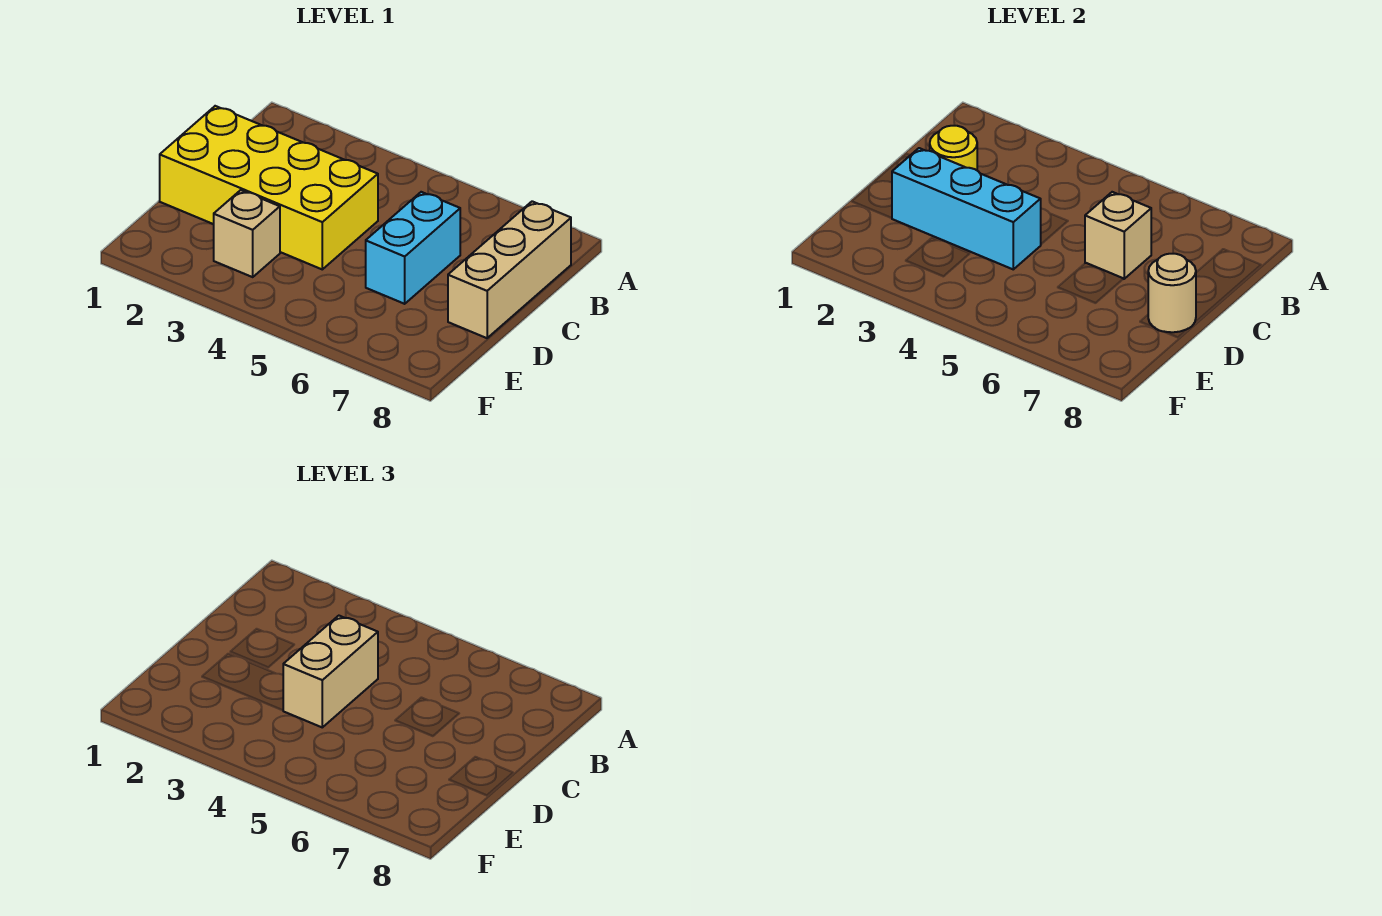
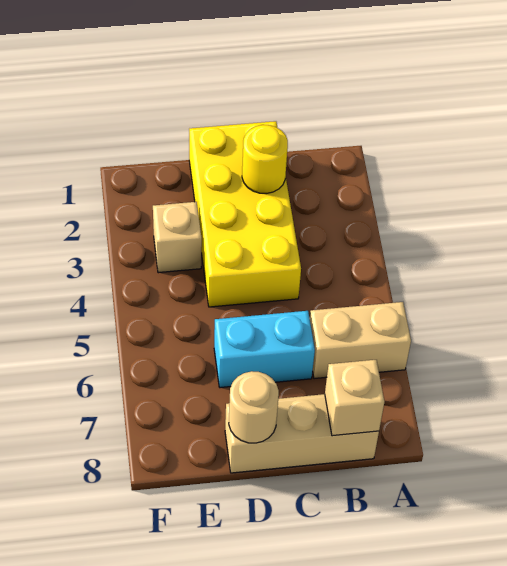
tan 1x2 brick [283,616,378,727] -> tan 1x2 brick moved to [310,302,411,379]
tan 1x1 brick [1085,192,1151,279] -> tan 1x1 brick moved to [325,360,385,436]
cyan 1x3 brick [892,148,1041,269] -> none

